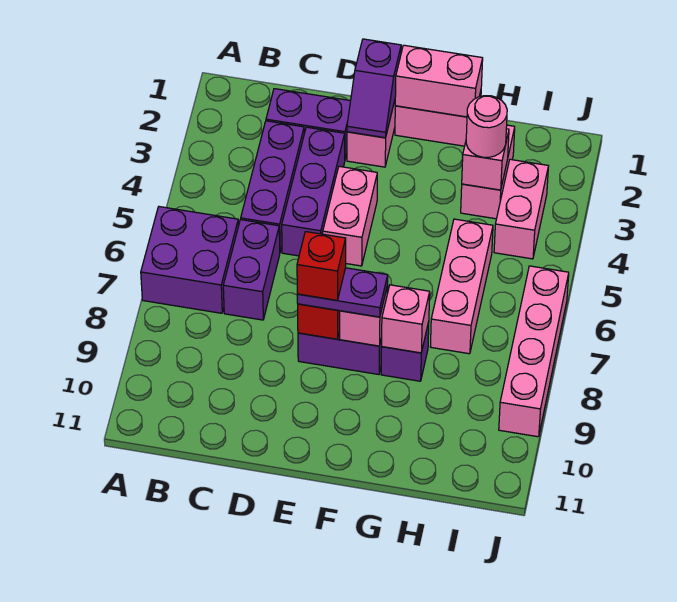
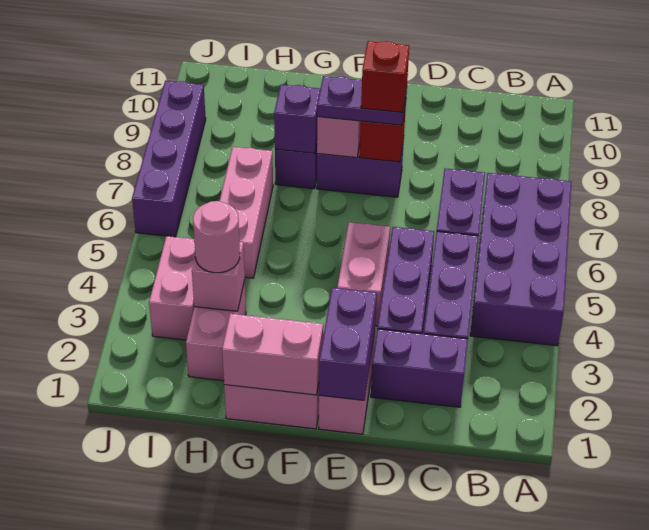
purple 2x2 brick [141,207,238,313] -> purple 2x4 brick [470,173,571,346]
purple 1x2 slope [347,39,401,138] -> purple 1x2 brick [319,288,377,400]
pink 1x1 brick [382,285,430,353] -> purple 1x1 brick [274,85,320,153]
pink 1x4 brick [499,266,569,437] -> purple 1x4 brick [132,81,206,237]

